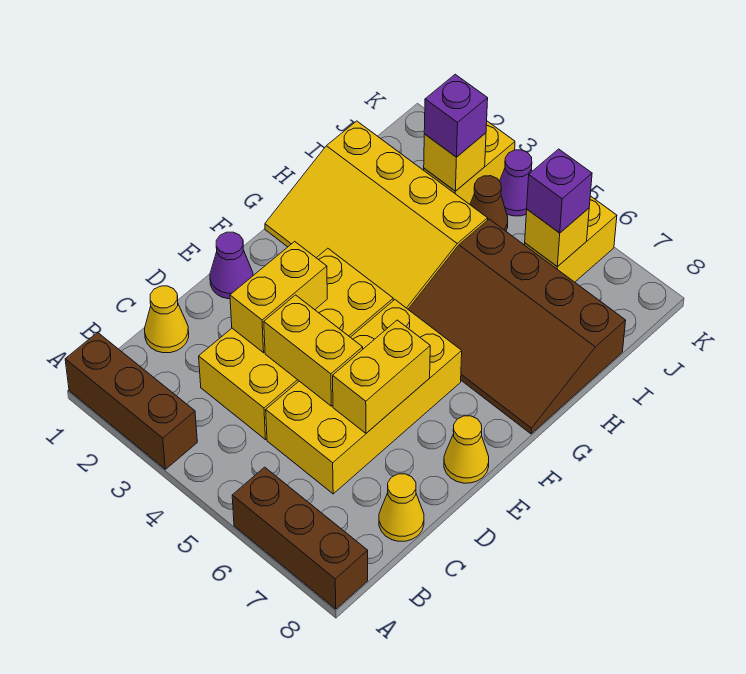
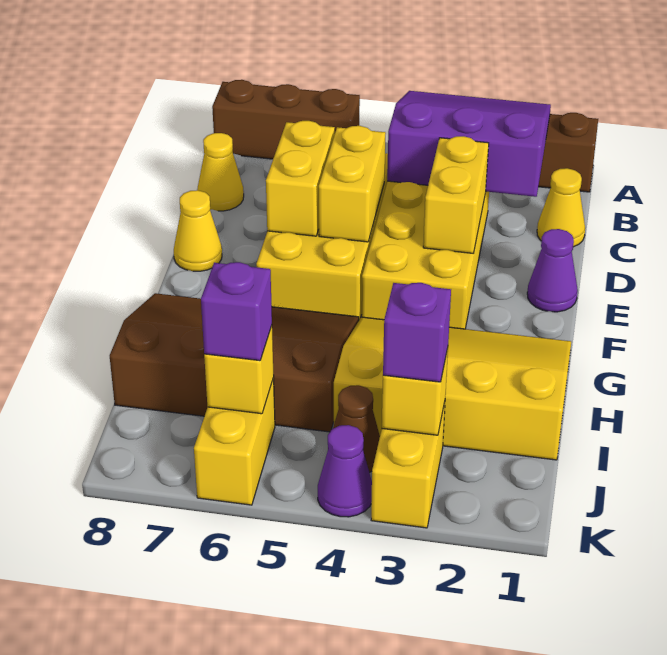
none -> purple 3x3 slope [387,91,551,197]
yellow 1x2 brick [264,295,363,406] -> yellow 1x2 brick turned to [319,126,386,242]

